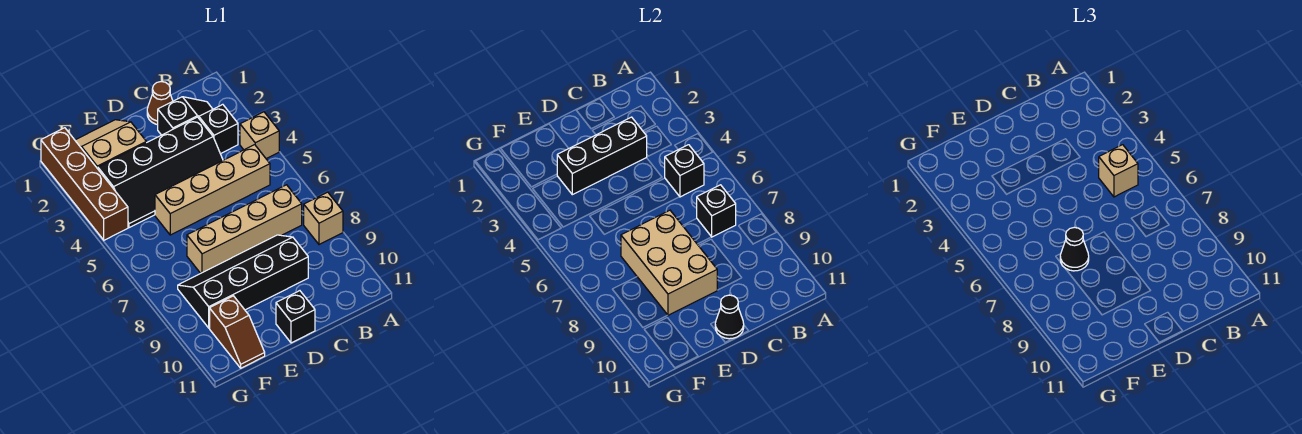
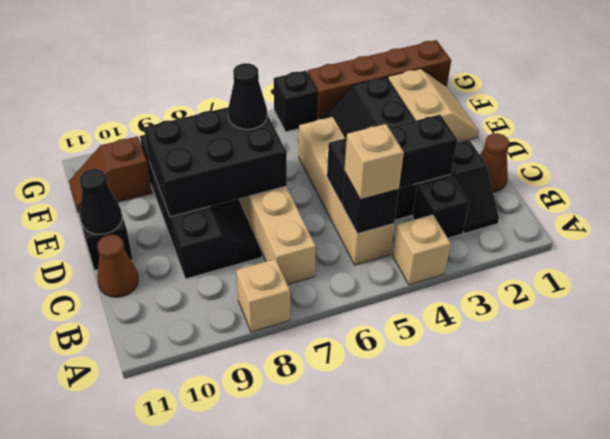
black 1x1 brick [697,185,736,237] -> black 1x1 brick moved to [274,70,319,132]
black 1x3 brick [557,117,647,195] -> black 1x3 brick turned to [327,115,458,204]
none -> brown 1x1 cone [97,235,139,297]
tan 2x3 brick [621,210,717,315] -> black 2x3 brick [144,107,287,217]

